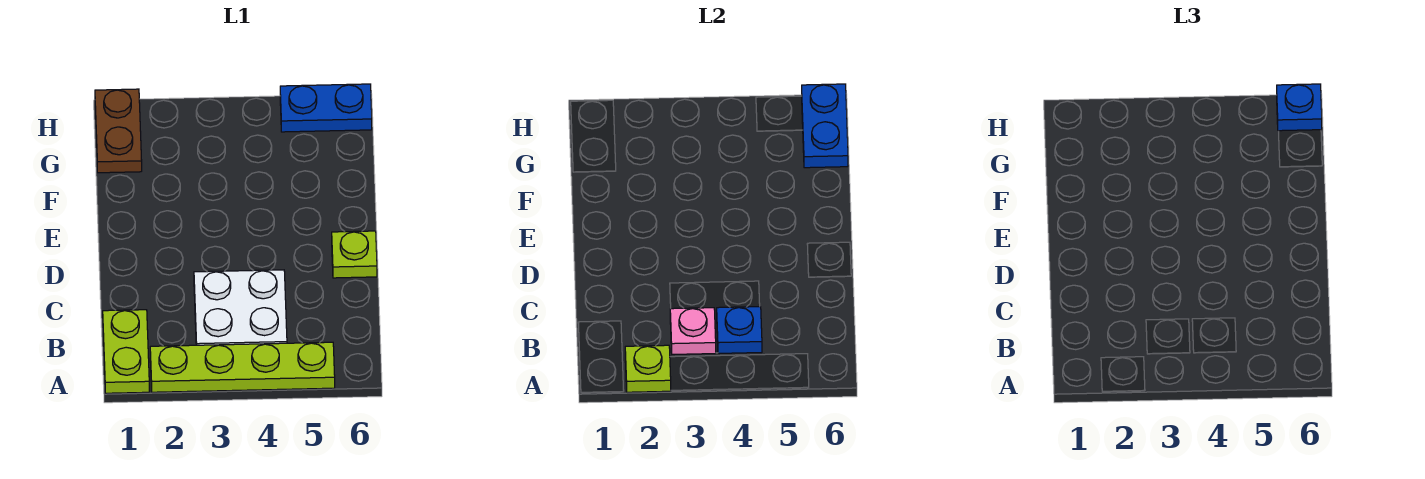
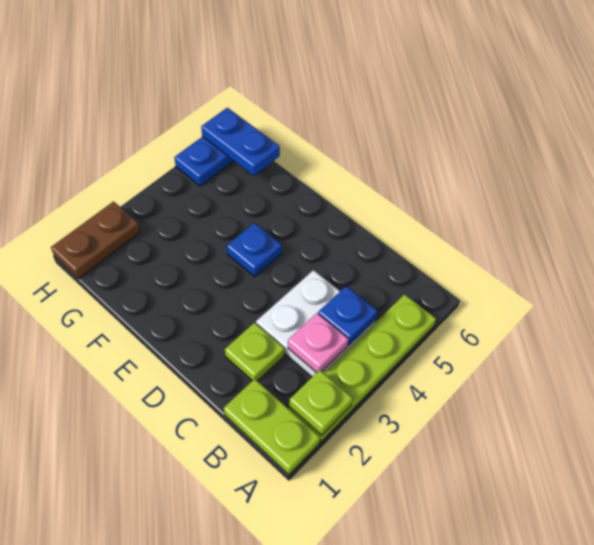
lime 1x1 plate [332,231,377,278] -> lime 1x1 plate moved to [225,323,285,381]
brown 1x2 plate [95,89,142,173] -> brown 1x2 plate turned to [51,202,141,279]
blue 1x1 plate [1277,84,1322,131] -> blue 1x1 plate moved to [227,223,282,276]

